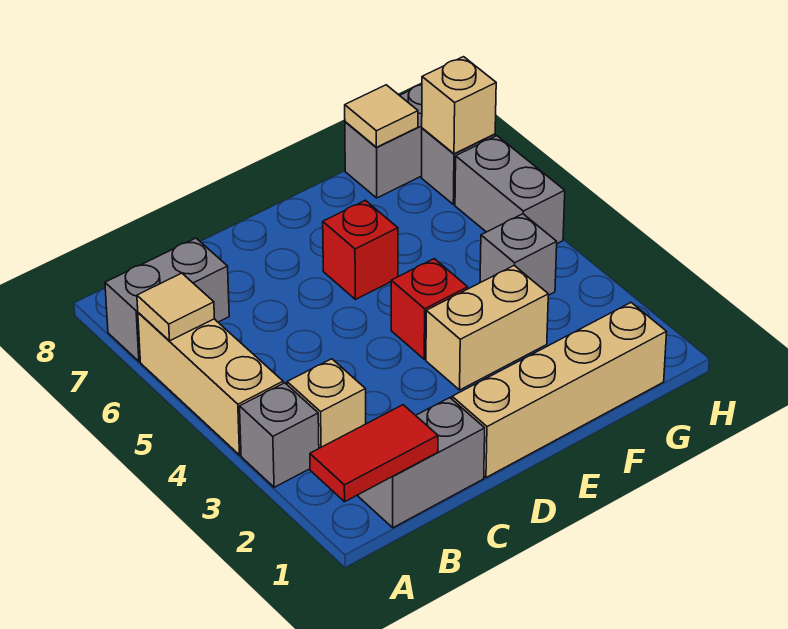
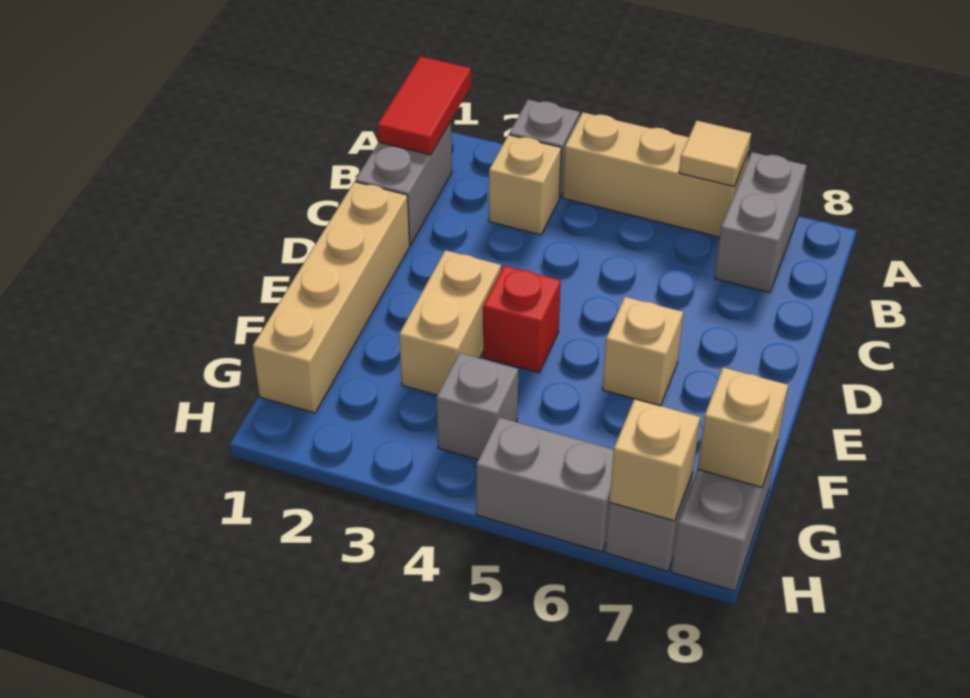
red 1x1 brick [323,200,398,300] -> tan 1x1 brick [602,297,683,406]
tan 1x1 tile [345,85,418,147] -> tan 1x1 brick [697,368,788,487]

